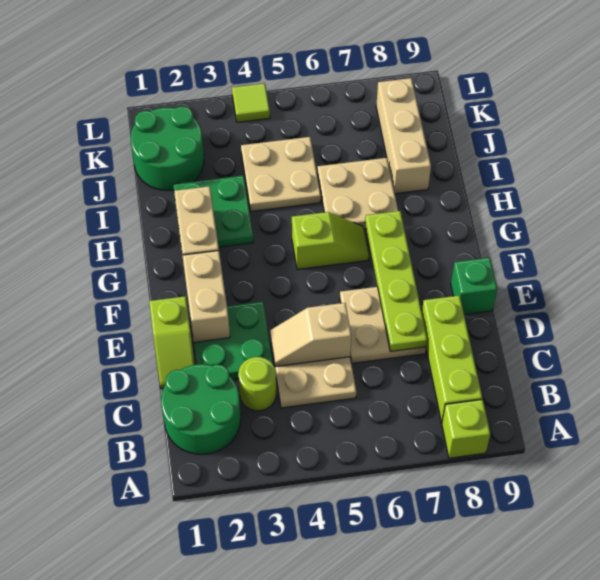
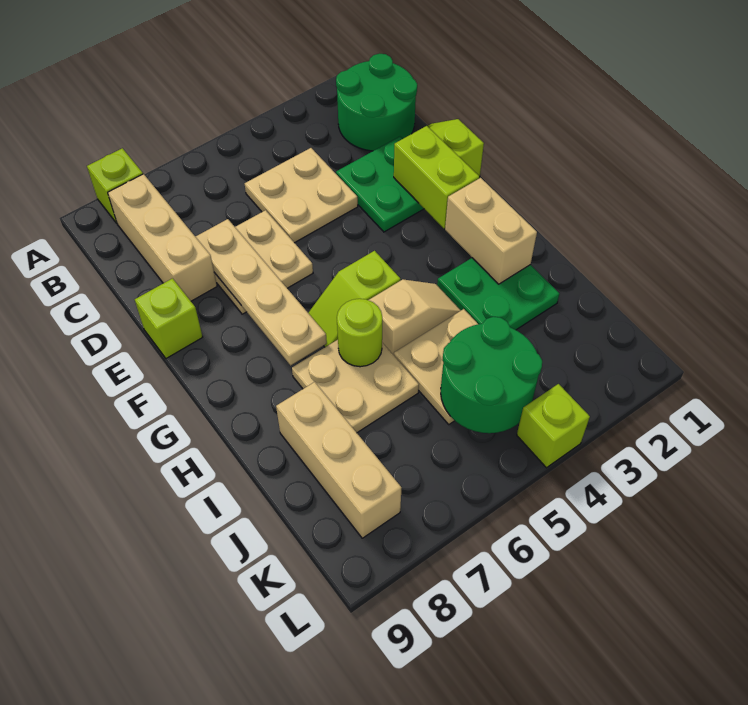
lime 1x3 brick [422,295,482,422] -> tan 1x3 brick [108,174,217,301]
lime 1x1 round brick [238,357,276,411] -> lime 1x1 round brick moved to [337,299,382,367]
tan 1x2 slope [270,303,351,367] -> tan 1x2 slope moved to [369,279,461,355]
lime 1x4 plate [365,211,427,351] -> tan 1x4 plate [195,219,327,365]
tan 1x2 brick [183,251,230,342] -> lime 1x2 brick [394,126,479,228]
green 1x1 brick [451,258,497,314] -> lime 1x1 brick [135,278,203,358]
green 2x2 round brick [131,106,204,190] -> green 2x2 round brick moved to [441,317,542,433]
lime 1x1 tile [232,83,270,122] -> lime 1x1 brick [517,384,590,468]

